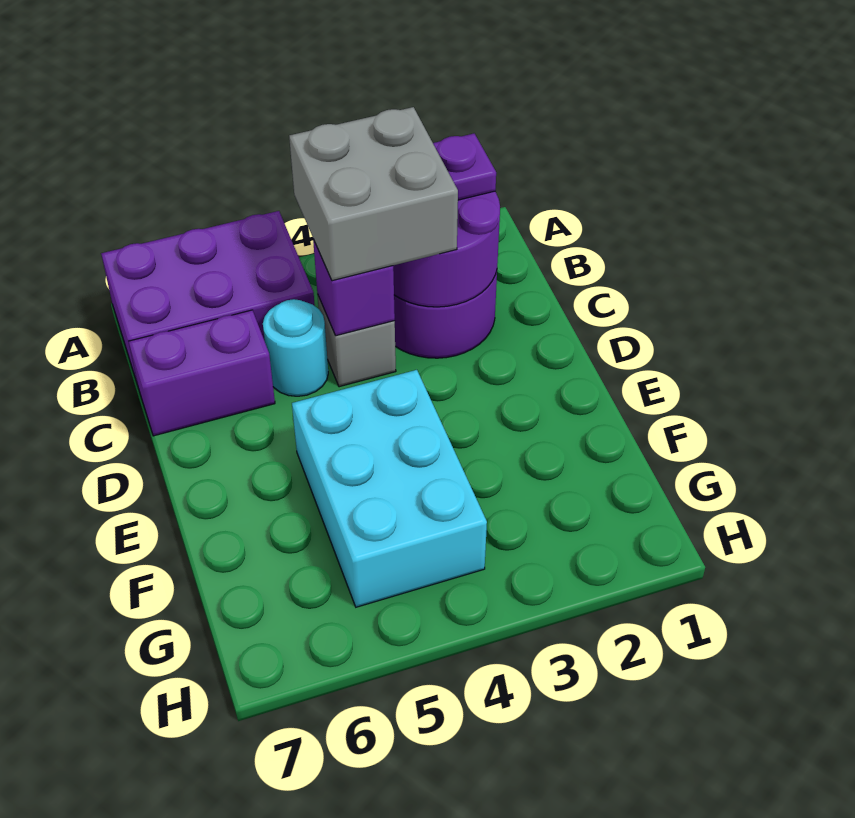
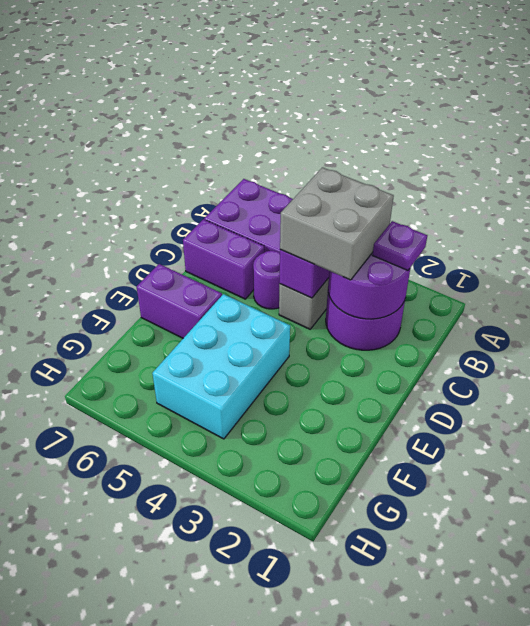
cyan 1x1 round brick [263,299,328,396] -> purple 1x1 round brick [253,251,280,309]
none -> purple 1x2 brick [137,264,222,338]

